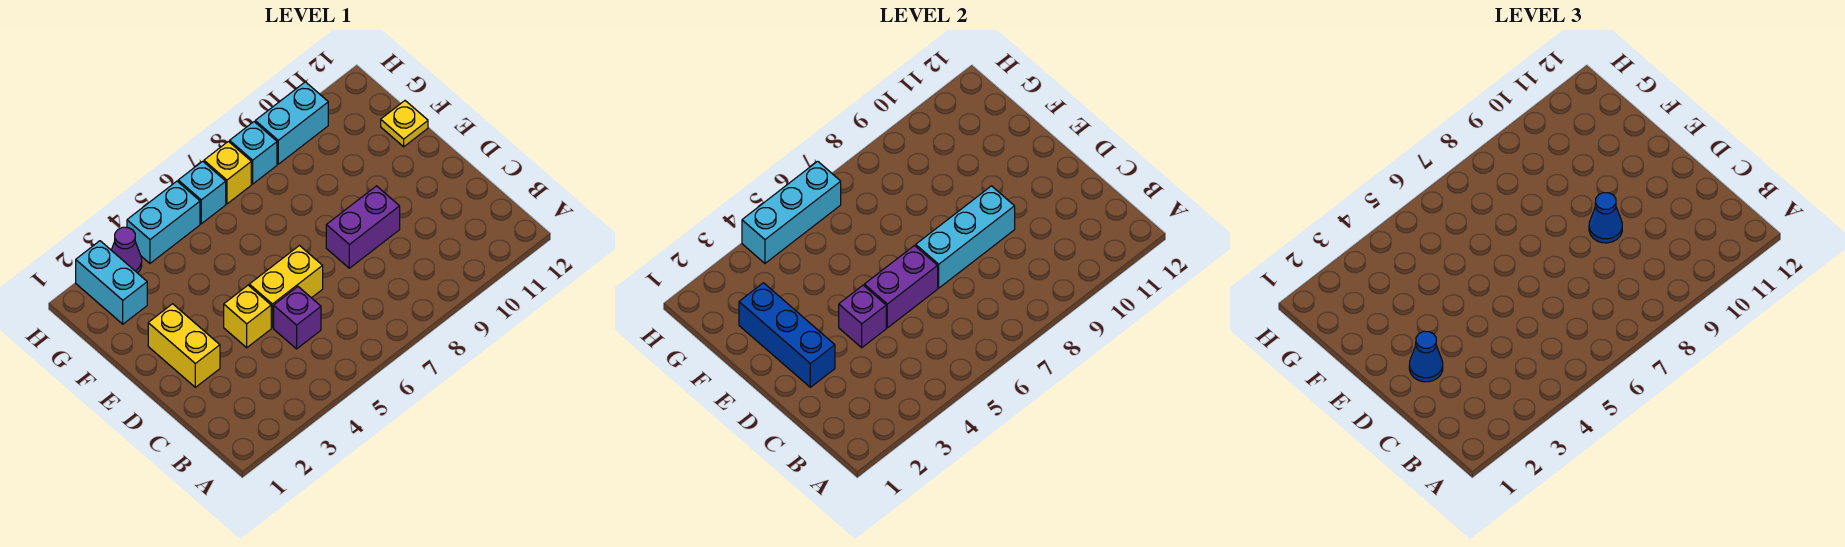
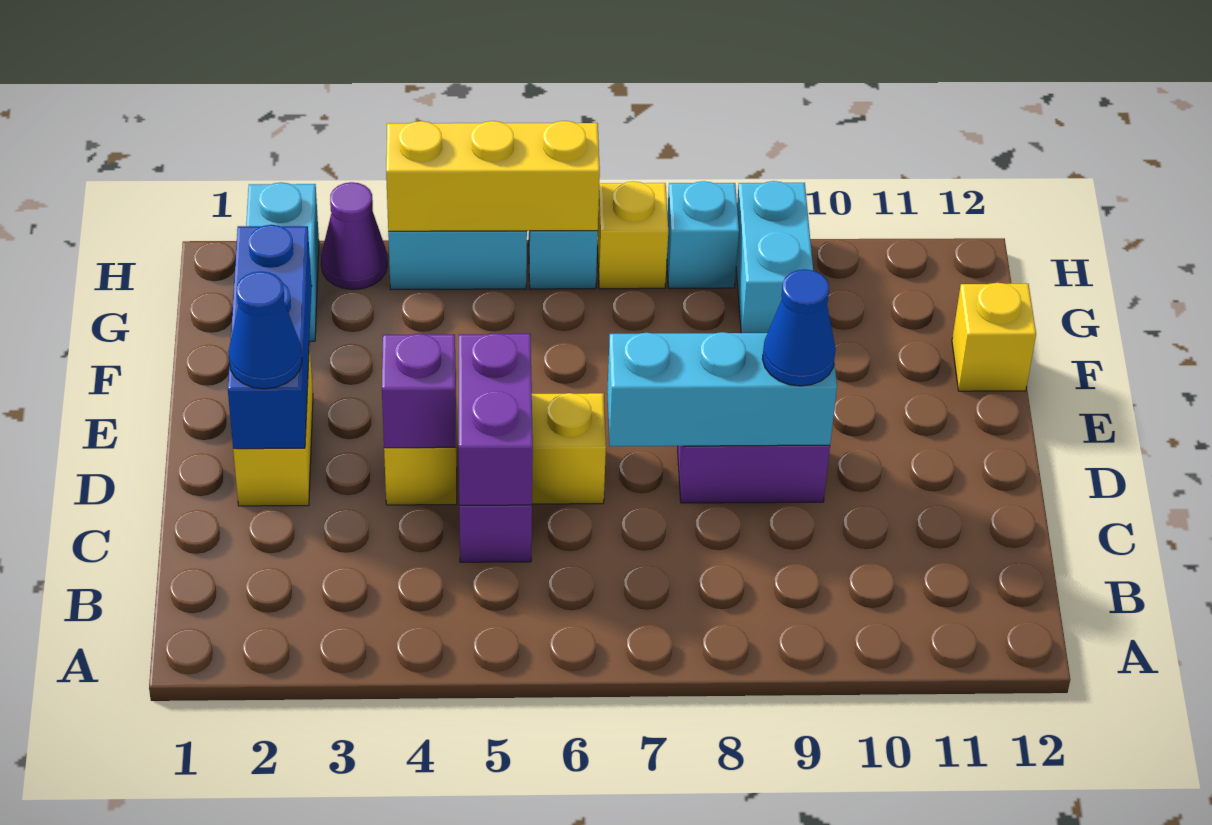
purple 1x2 brick [864,246,938,328] -> purple 1x2 brick turned to [459,333,533,505]
yellow 1x1 plate [381,101,428,147] -> yellow 1x1 brick [952,283,1036,391]
cyan 1x3 brick [742,161,841,263] -> yellow 1x3 brick [386,121,600,231]
cyan 1x2 brick [255,82,328,164] -> cyan 1x2 brick turned to [736,181,813,333]

